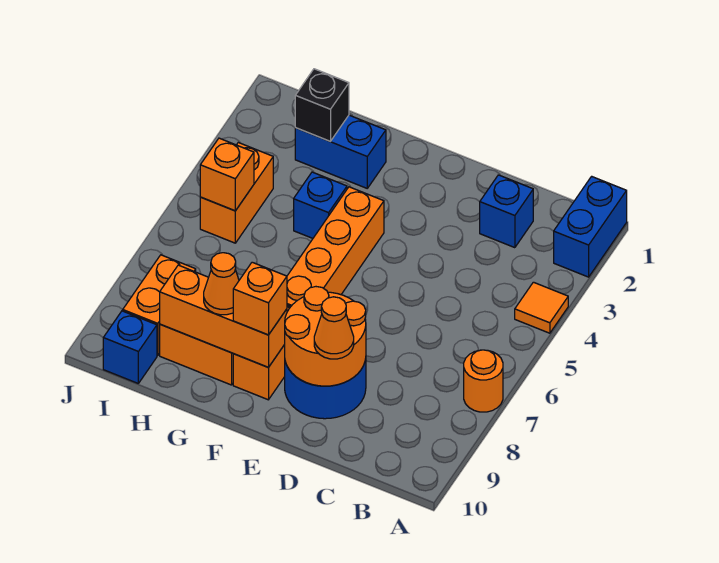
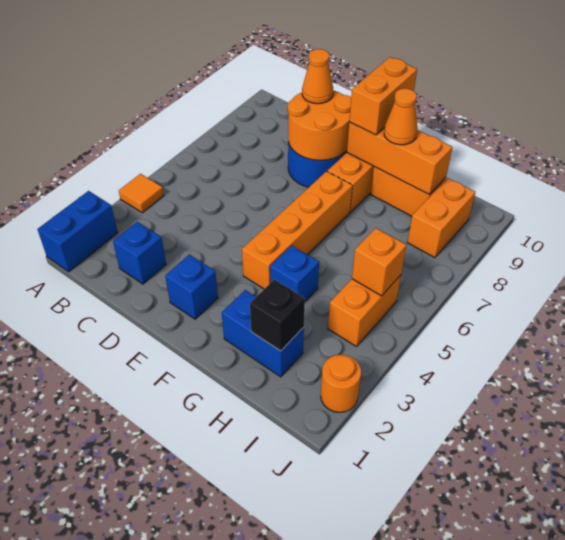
orange 1x1 round brick [464,350,503,412] -> orange 1x1 round brick moved to [321,355,361,413]
orange 1x1 brick [233,262,287,335] -> orange 1x2 brick [349,57,417,135]
blue 1x1 brick [103,311,157,383] -> blue 1x1 brick moved to [165,255,218,319]

